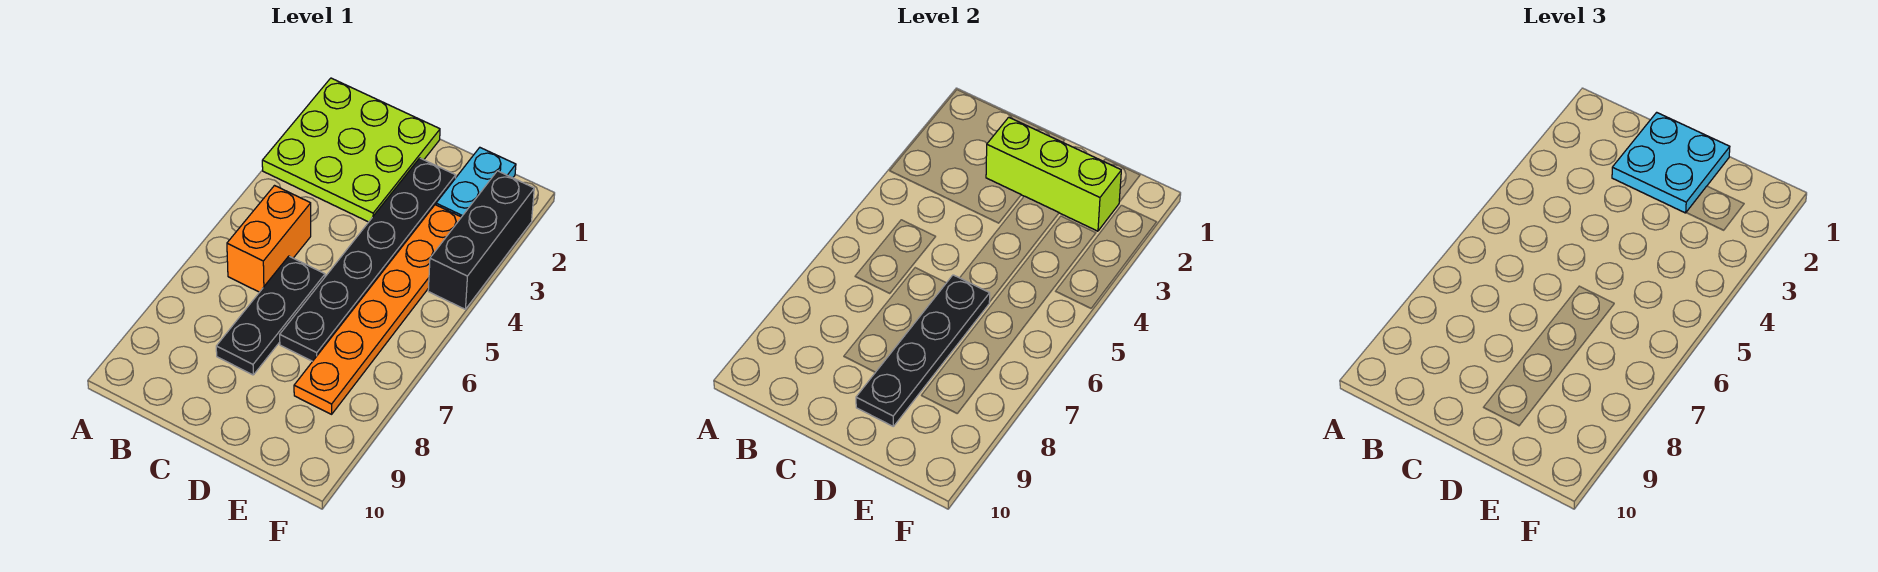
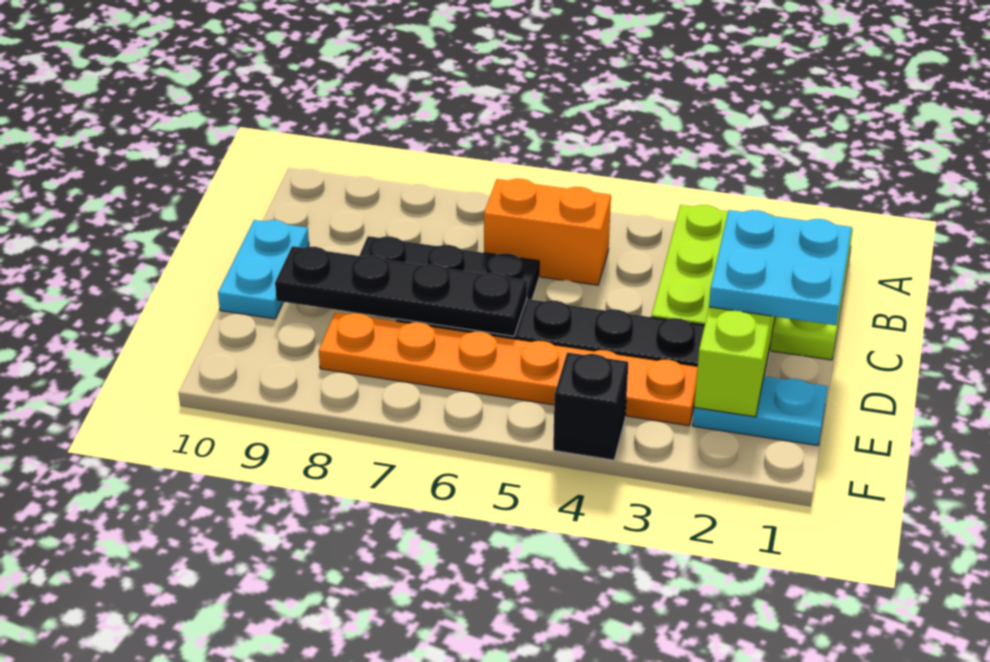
none -> cyan 1x2 plate [218,220,309,319]
black 1x3 brick [428,171,534,309] -> black 1x1 brick [553,352,628,460]

